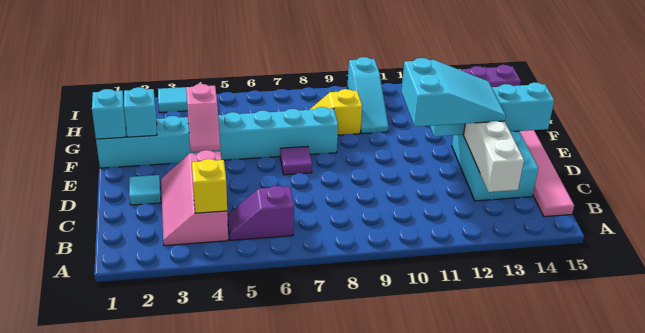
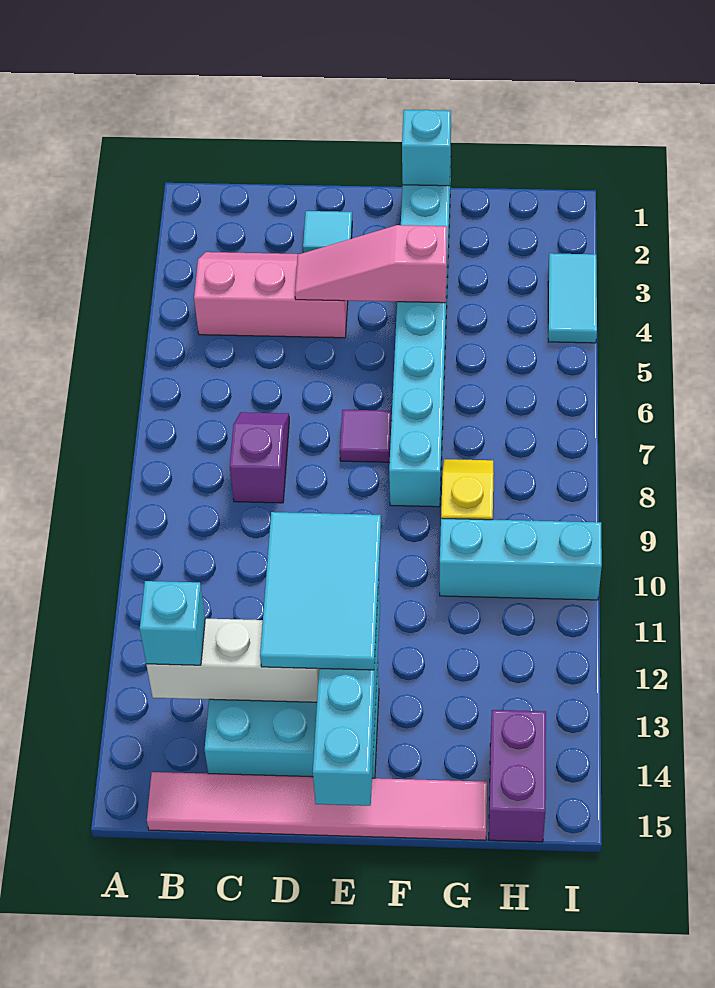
yellow 1x1 brick [192,159,227,213] -> none
purple 1x2 slope [227,186,294,241] -> purple 1x2 slope moved to [230,412,289,503]
cyan 2x3 slope [401,58,506,127] -> cyan 2x3 tile [260,512,381,670]
pink 1x2 slope [186,84,220,152] -> pink 1x3 slope [295,225,447,303]
cyan 1x1 brick [124,87,157,137] -> cyan 1x1 brick moved to [140,581,205,665]
cyan 1x3 slope [347,57,388,134] -> cyan 1x3 brick [440,518,602,600]

